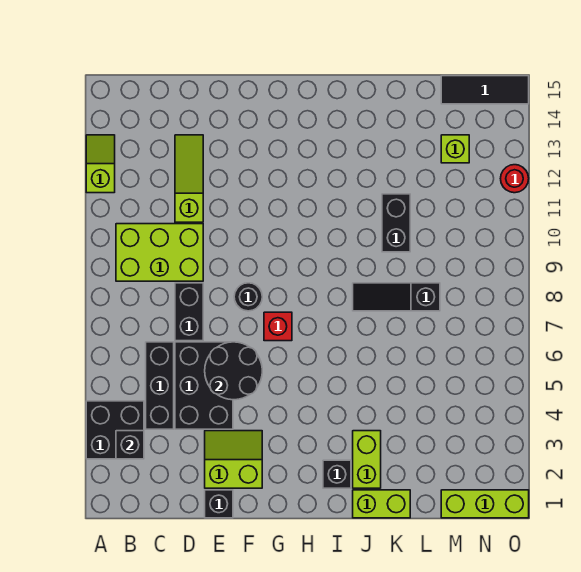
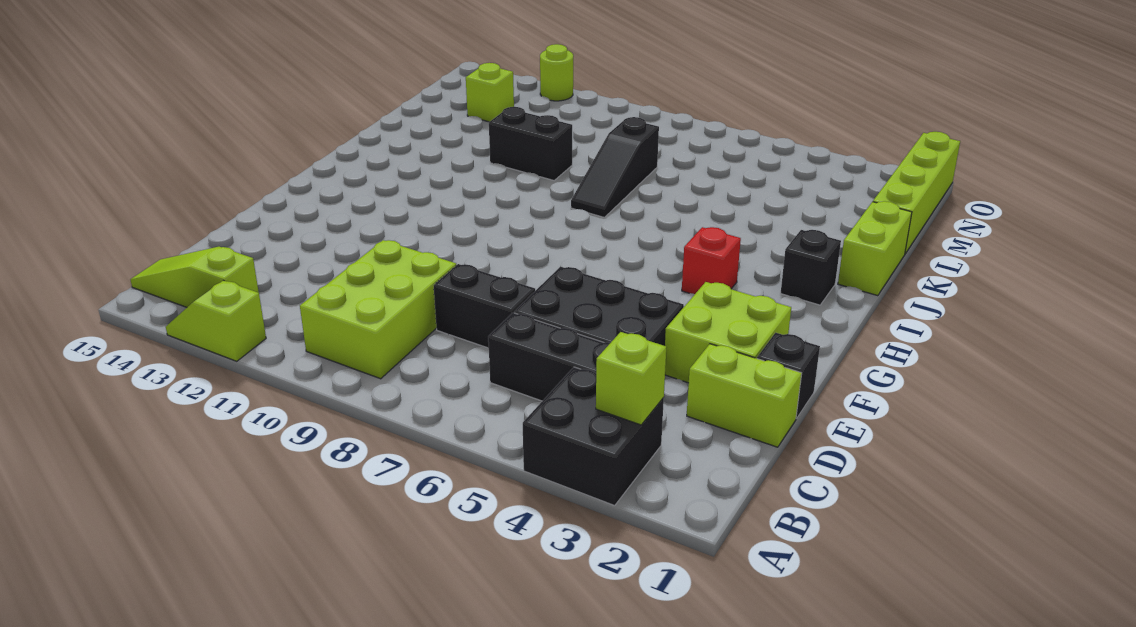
black 1x1 brick [116,431,144,459] -> lime 1x1 brick [596,332,666,425]
lime 1x3 slope [175,135,203,222] -> lime 1x3 slope moved to [130,247,259,307]
lime 2x2 slope [205,431,262,488] -> lime 2x2 brick [665,282,791,383]
black 2x2 round brick [205,342,262,400] -> none
black 1x1 round brick [234,283,262,311] -> none
red 1x1 brick [264,312,292,341] -> red 1x1 brick moved to [682,227,741,294]
lime 1x2 brick [353,431,381,488] -> lime 1x2 brick moved to [687,344,802,447]
lime 1x3 brick [441,490,529,518] -> lime 1x4 brick [873,132,960,254]
black 1x3 tile [441,76,529,104] -> none
red 1x1 round brick [501,165,529,193] -> lime 1x1 round brick [540,44,573,101]

